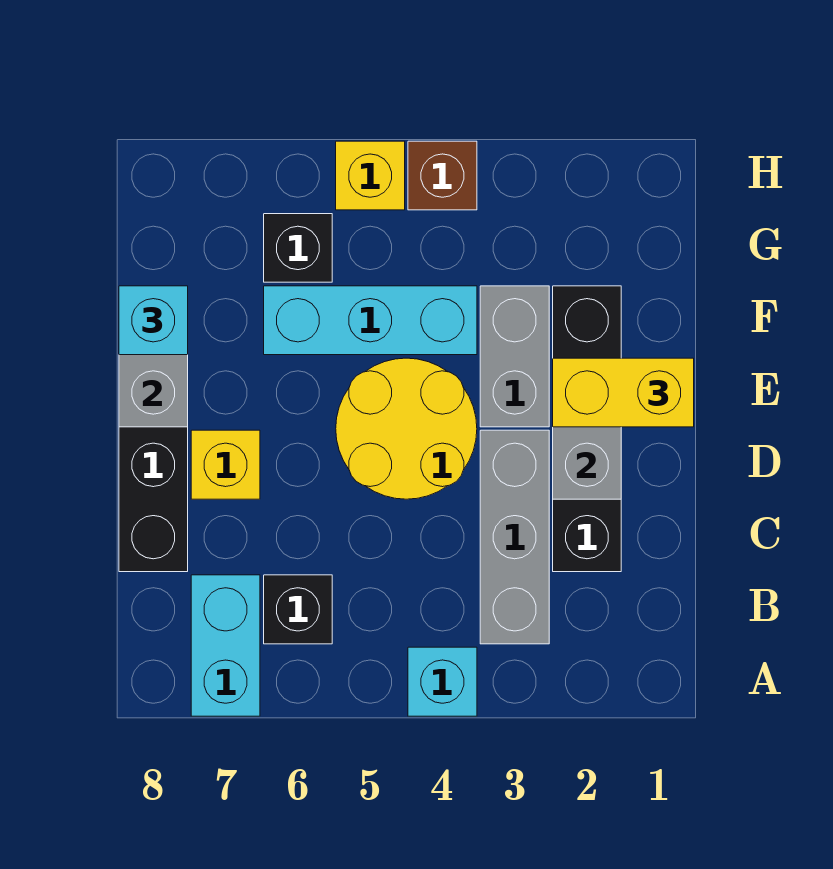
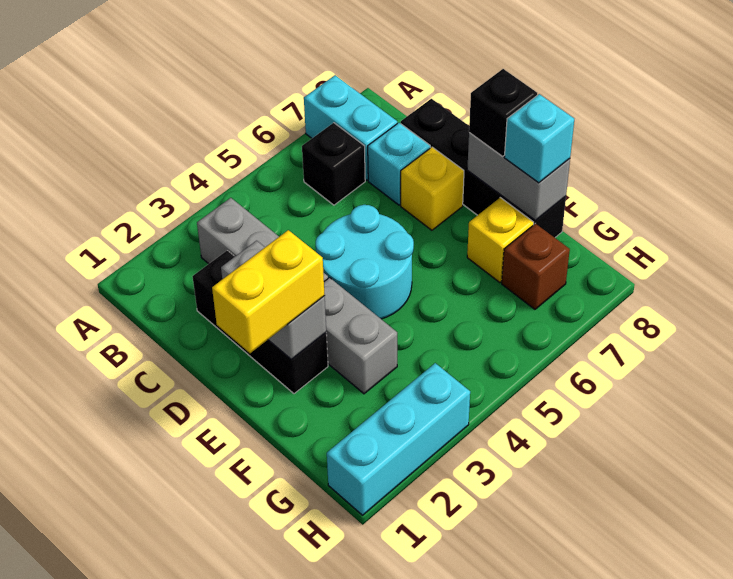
cyan 1x1 brick [408,647,477,716] -> cyan 1x1 brick moved to [368,123,430,205]
black 1x4 brick [553,286,621,572] -> black 1x3 brick [192,250,328,394]
yellow 2x2 round brick [336,358,477,499] -> cyan 2x2 round brick [316,205,414,319]
cyan 1x3 brick [264,286,477,355] -> cyan 1x3 brick moved to [327,363,470,515]
black 1x1 brick [264,214,332,282] -> black 1x1 brick moved to [469,69,537,157]
brown 1x1 brick [408,141,477,210] -> brown 1x1 brick moved to [502,224,570,309]
yellow 1x1 brick [336,141,405,210] -> yellow 1x1 brick moved to [467,198,534,283]

